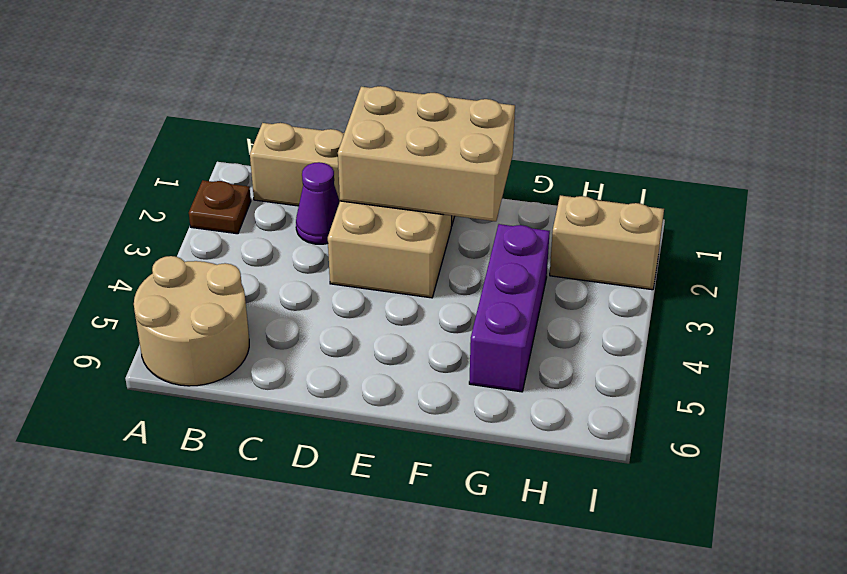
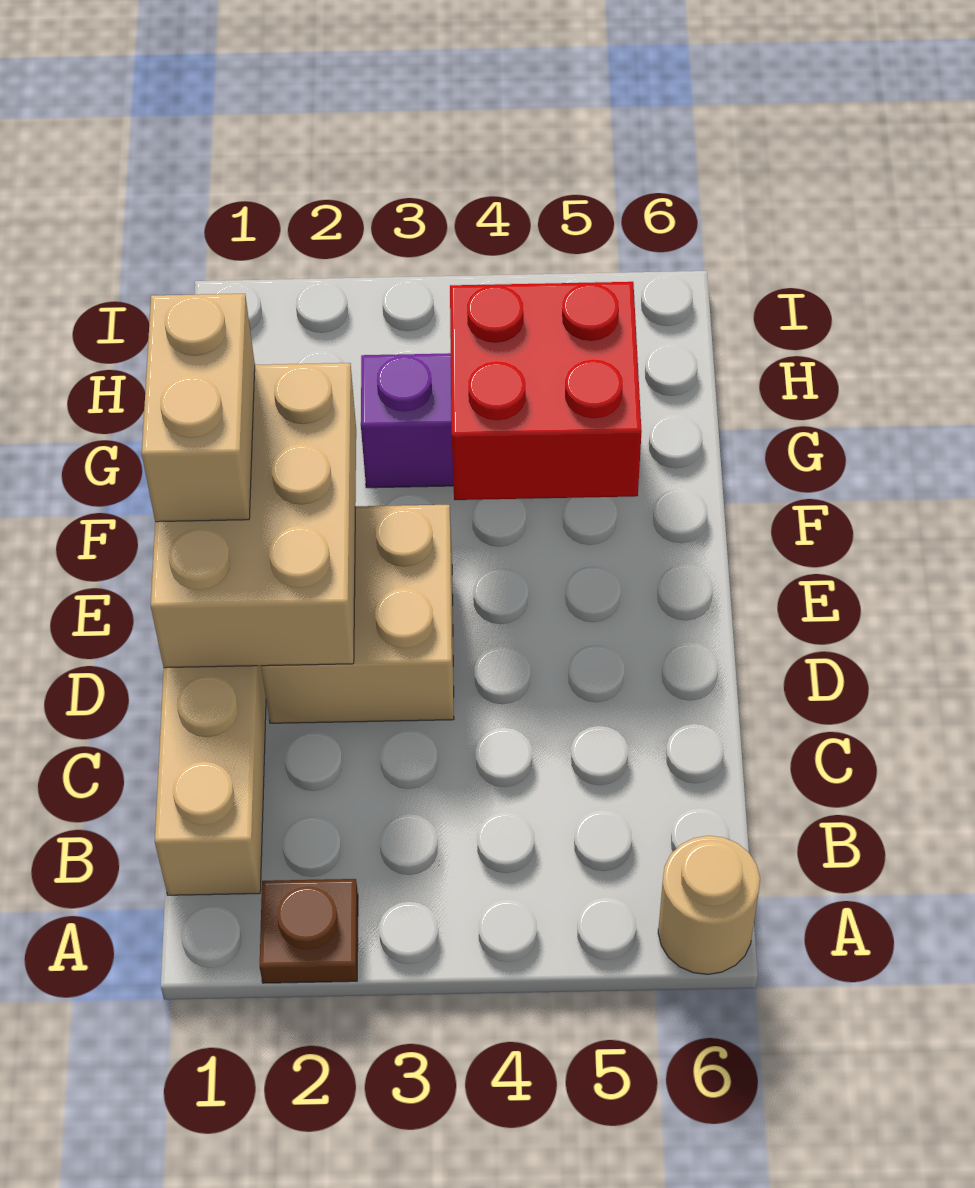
tan 2x2 round brick [134,256,249,386] -> tan 1x1 round brick [658,836,760,974]
purple 1x1 cone [296,162,340,244] -> none
none -> red 2x2 brick [450,282,642,500]
tan 1x2 brick [550,195,664,290] -> tan 1x2 brick moved to [142,294,255,522]

